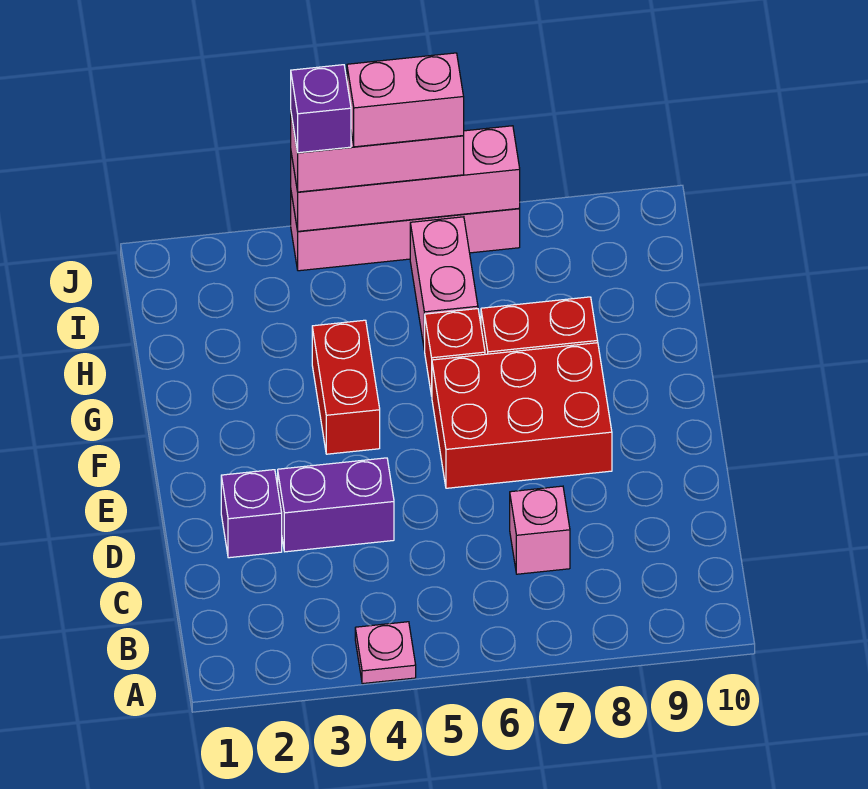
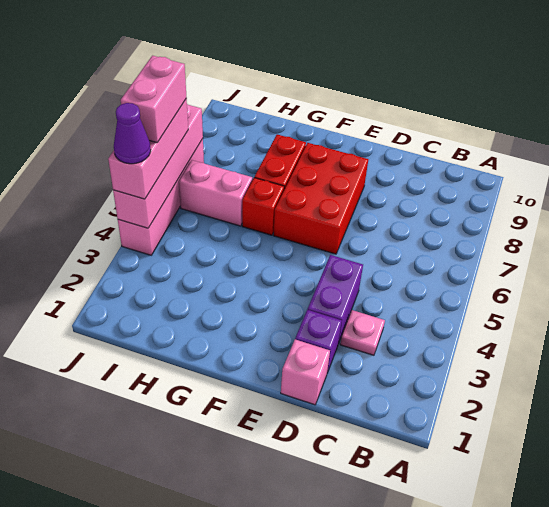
pink 1x1 plate [355,622,416,684] -> pink 1x1 plate moved to [340,310,385,355]
pink 1x1 brick [510,486,570,574] -> pink 1x1 brick moved to [281,339,330,405]
red 1x2 brick [312,320,380,454] -> none
purple 1x1 brick [291,65,351,153] -> purple 1x1 cone [114,103,151,164]

